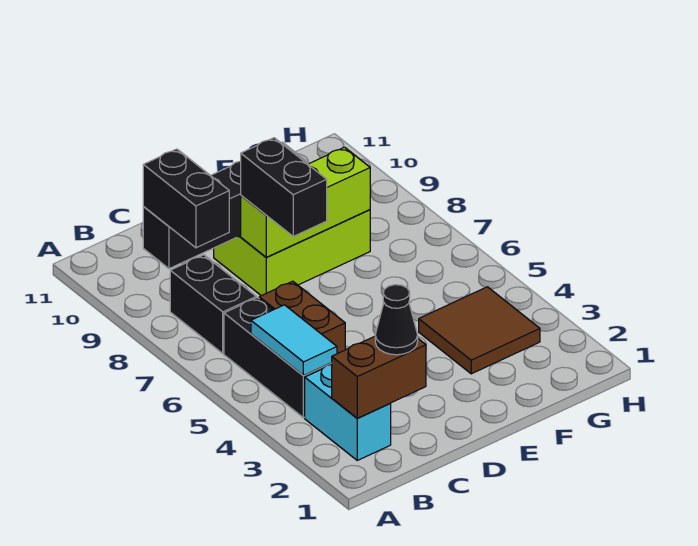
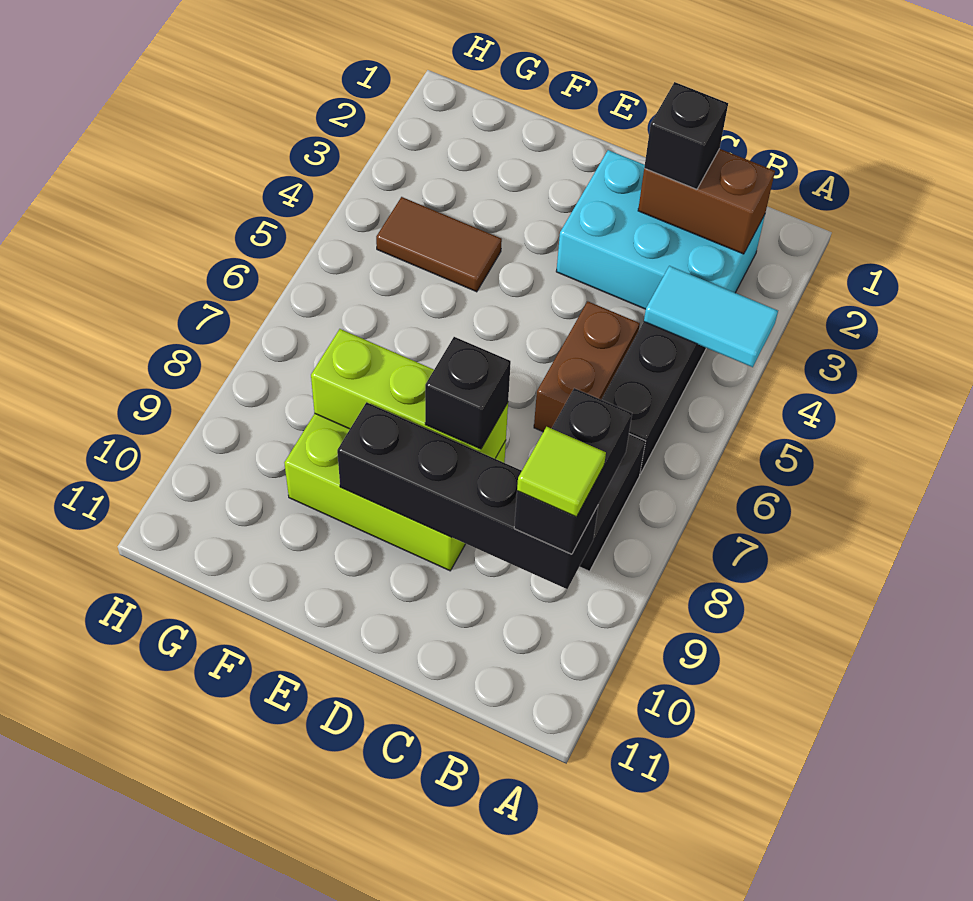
cyan 1x2 brick [305,364,391,460] -> cyan 2x3 brick [556,150,765,309]
cyan 1x2 tile [251,305,337,376] -> cyan 1x2 tile turned to [644,266,778,367]
none -> lime 1x1 tile [517,427,606,517]
black 1x1 cone [375,285,418,355] -> black 1x1 brick [644,82,728,189]
black 1x2 brick [241,138,327,236] -> black 1x1 brick [425,337,511,449]
brown 2x2 tile [419,287,540,374] -> brown 1x2 tile [376,197,502,292]

